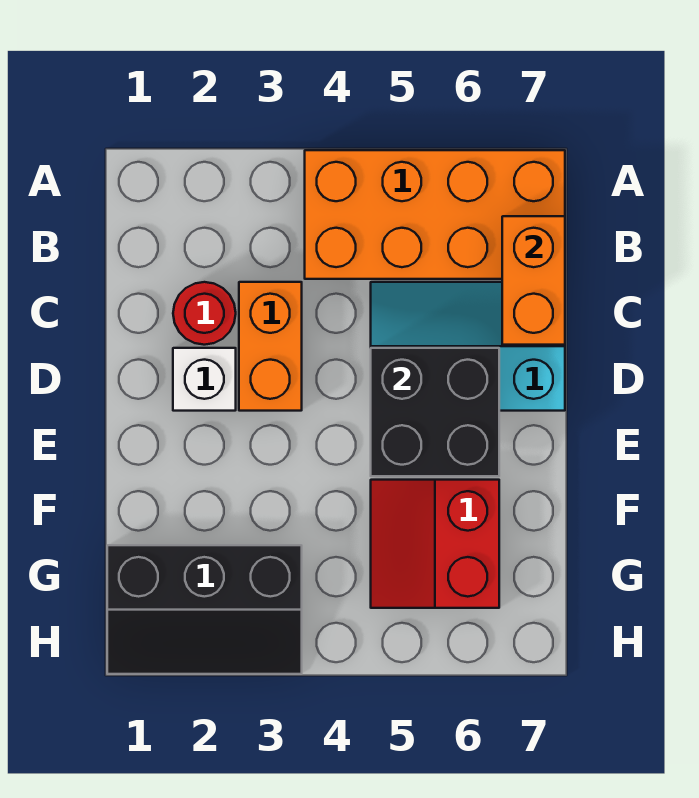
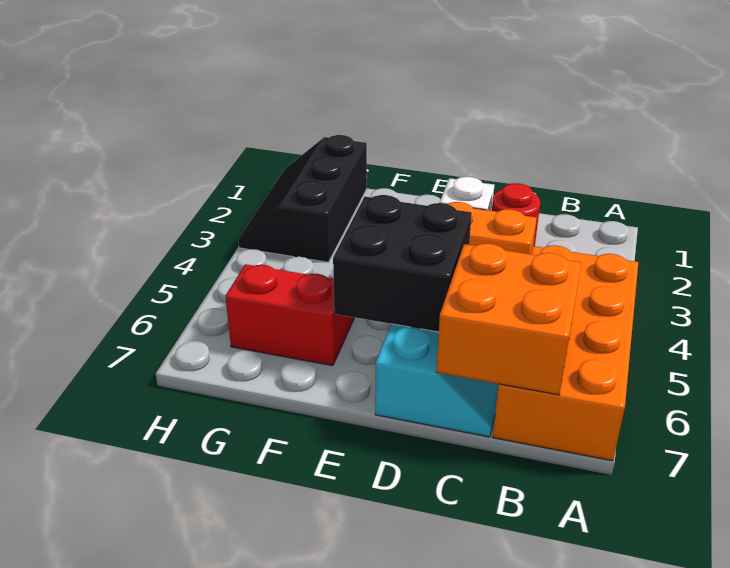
orange 1x2 brick [502,216,565,345] -> orange 2x2 brick [436,243,582,395]

